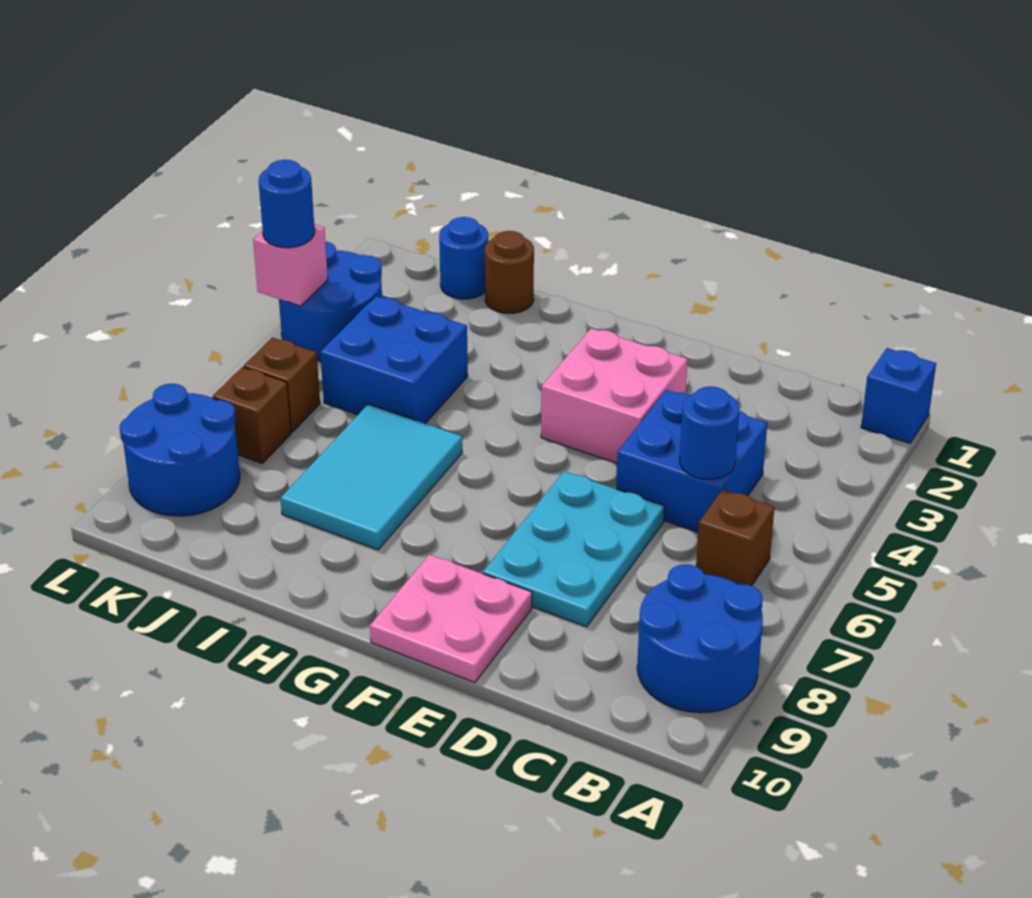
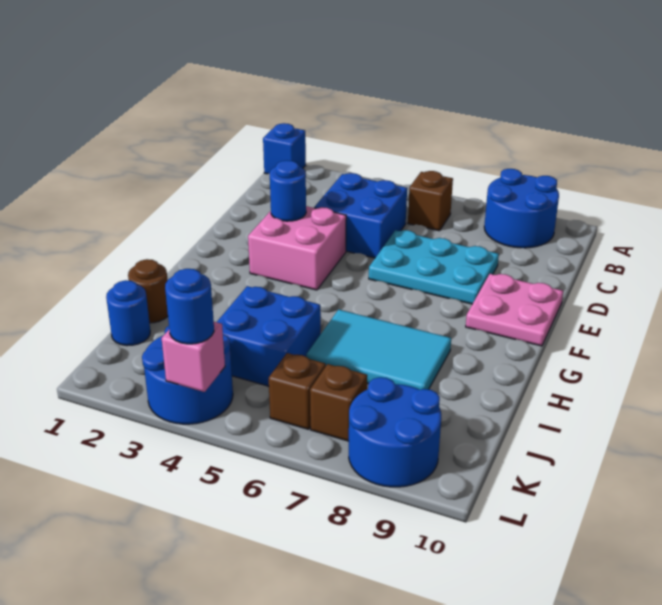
blue 1x1 round brick [680,386,739,479] -> blue 1x1 round brick moved to [270,160,306,221]

